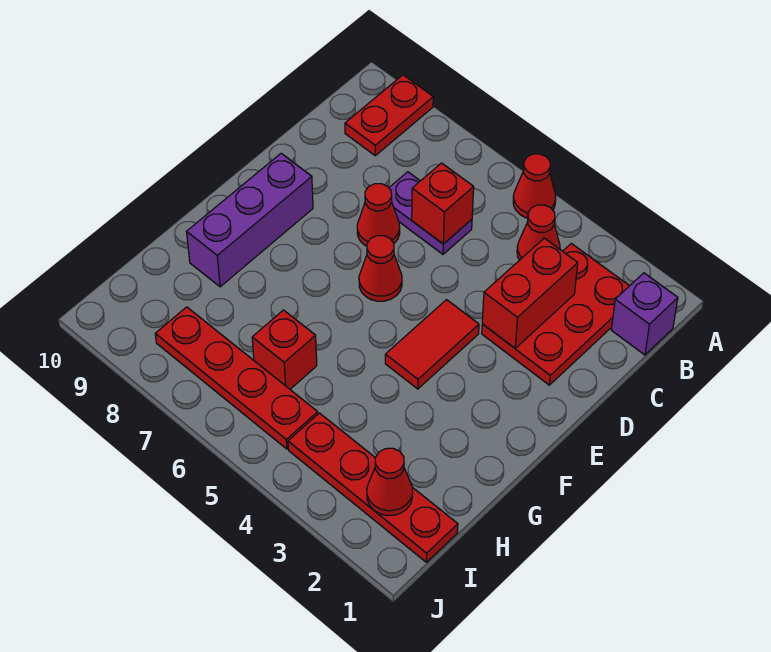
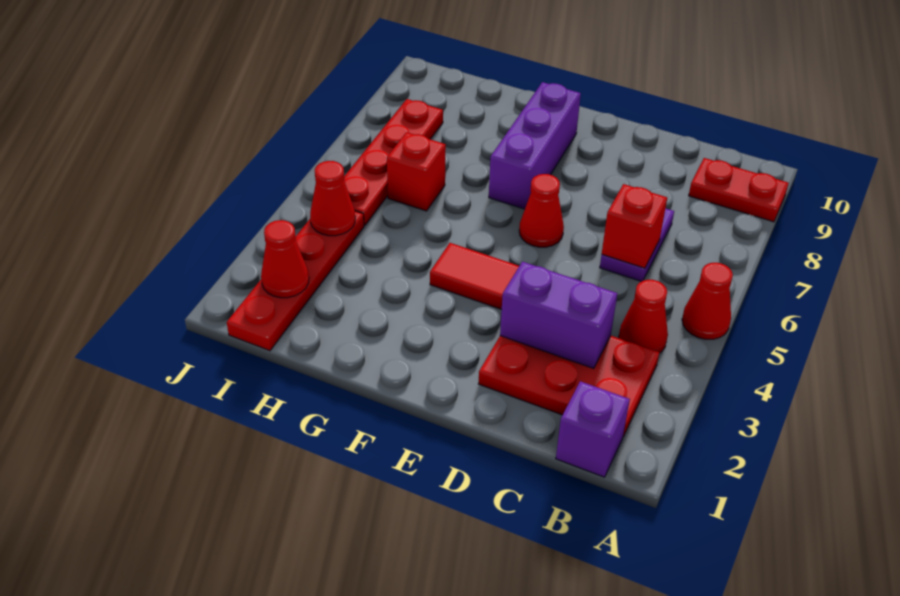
red 1x2 brick [482,238,578,348] -> purple 1x2 brick [500,262,617,369]
red 1x1 cone [357,184,400,246] -> red 1x1 cone moved to [310,161,355,236]
purple 1x3 brick [187,153,313,287] -> purple 1x3 brick turned to [489,82,581,209]

